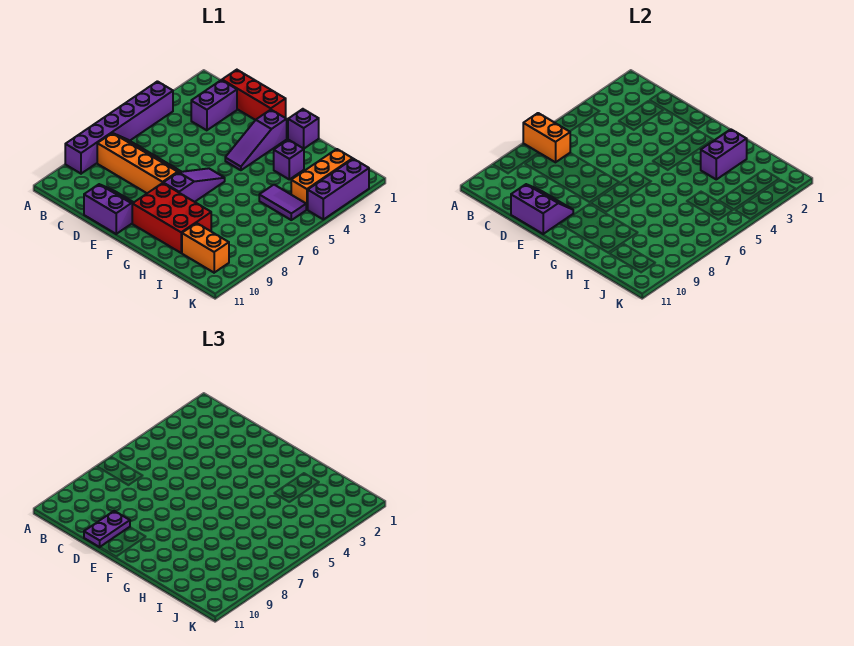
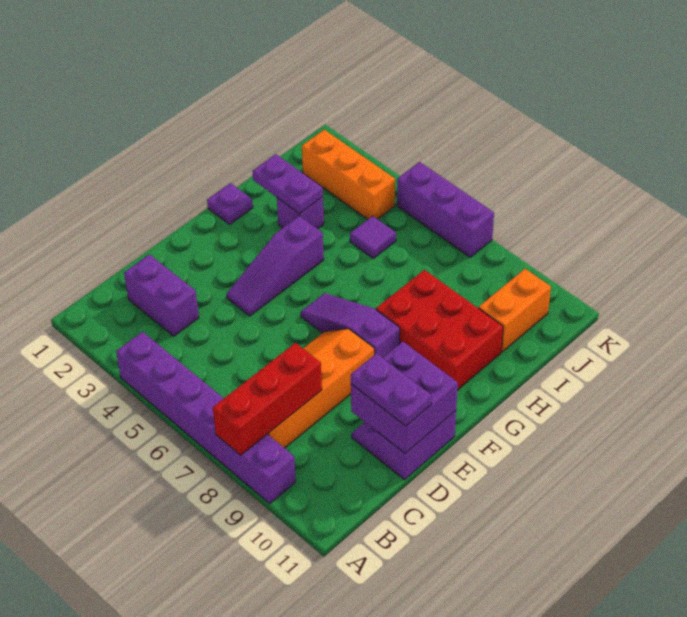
orange 1x2 brick [523,113,570,162] -> none
red 1x3 brick [222,70,286,120] -> red 1x3 brick moved to [213,343,322,455]
purple 2x2 slope [511,184,573,234] -> purple 2x2 brick [351,342,458,453]
purple 1x3 slope [225,110,287,170] -> purple 1x3 slope turned to [227,216,324,316]
red 2x3 brick [132,183,211,253] -> red 2x3 brick turned to [376,270,503,390]
purple 1x1 brick [288,109,319,148] -> purple 1x1 plate [207,183,253,224]
purple 1x2 brick [701,129,747,179] -> purple 1x2 plate [252,154,323,214]
purple 1x2 tile [259,185,306,220] -> purple 1x1 tile [350,216,396,258]
purple 1x3 brick [308,159,369,219] -> purple 1x3 brick moved to [397,162,494,257]

